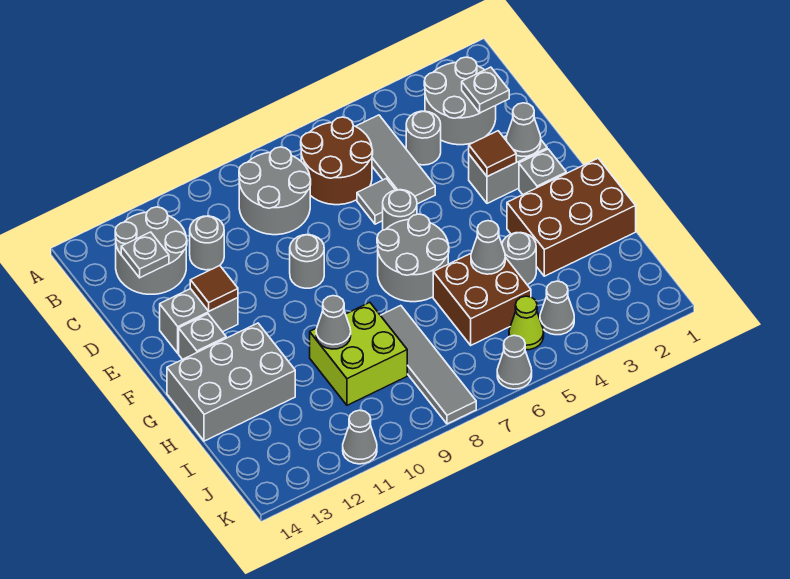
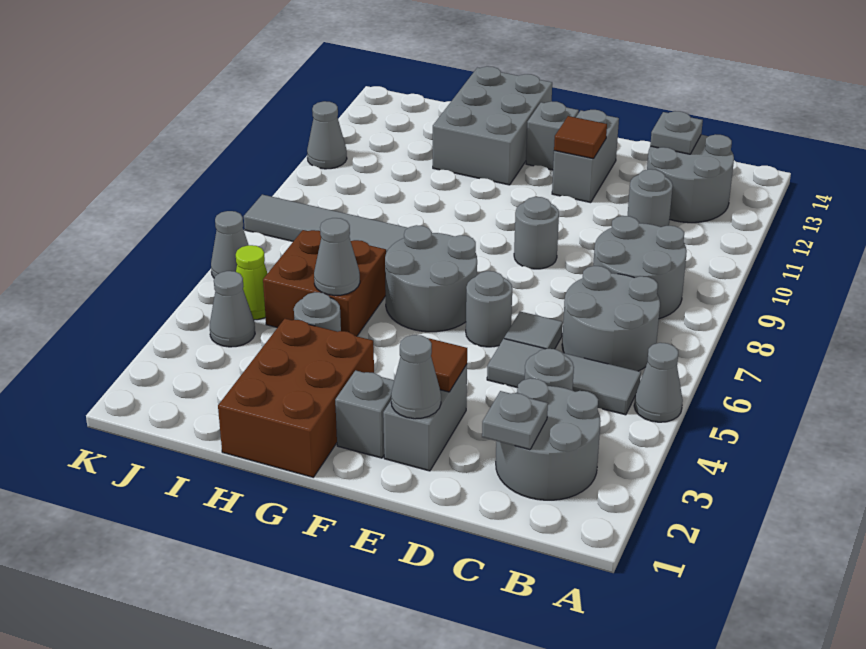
brown 2x2 round brick [301,117,373,205] -> grey 2x2 round brick [562,266,660,371]
lime 2x2 brick [310,302,407,405] -> none
grey 1x1 cone [316,296,351,349] -> grey 1x1 cone moved to [634,343,683,422]

